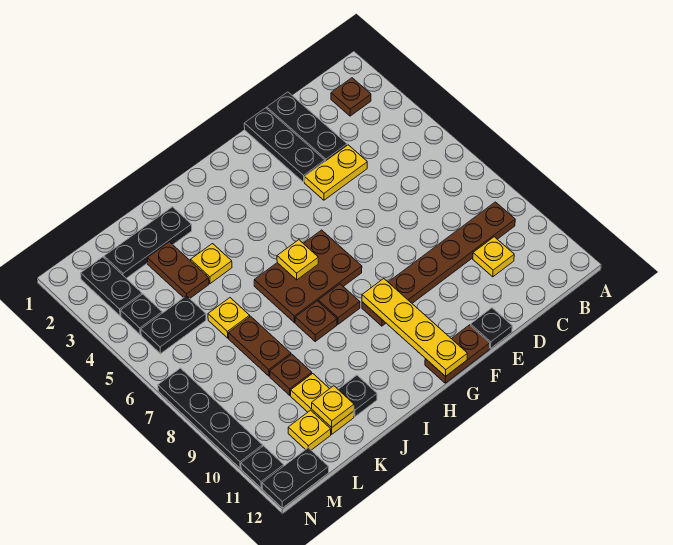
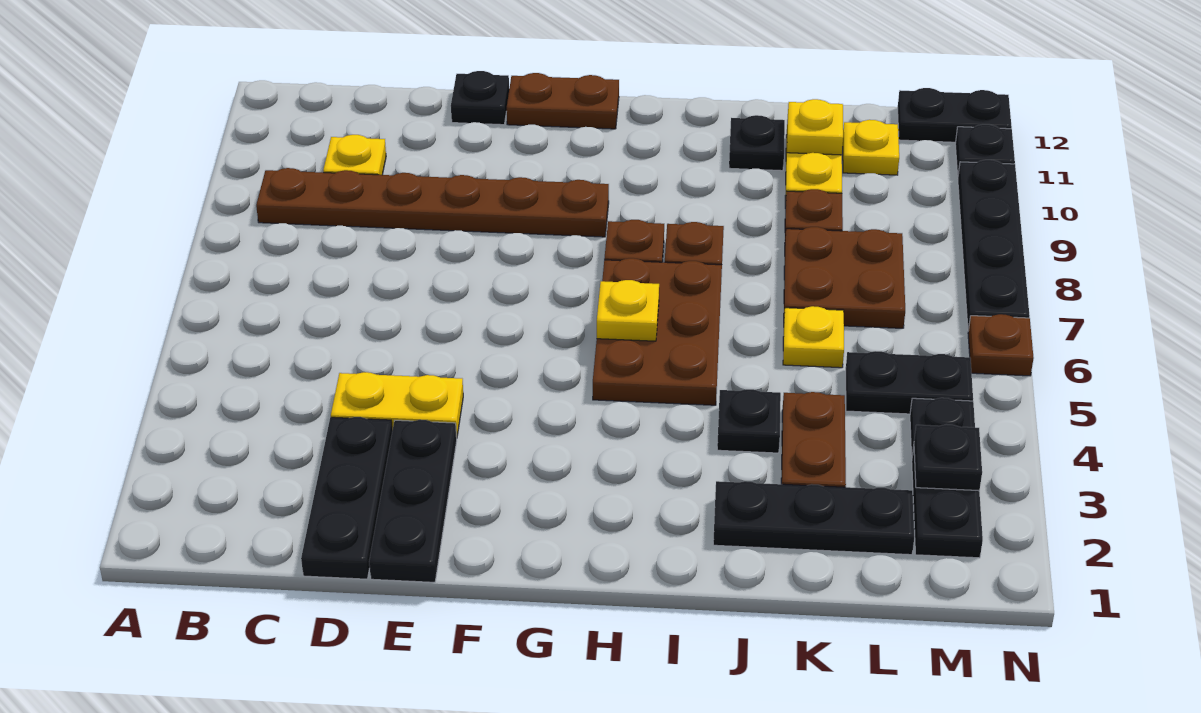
brown 1x1 plate [331,78,371,116] -> brown 1x1 plate moved to [968,314,1034,376]
brown 2x3 plate [254,230,362,323] -> brown 2x3 plate turned to [593,258,722,405]
yellow 1x4 plate [362,279,468,377] -> none
yellow 1x1 plate [191,244,232,284] -> black 1x1 plate [717,389,781,453]
brown 1x2 plate [228,316,291,376] -> brown 2x2 plate [784,227,905,328]
none -> black 1x1 plate [914,424,982,491]

